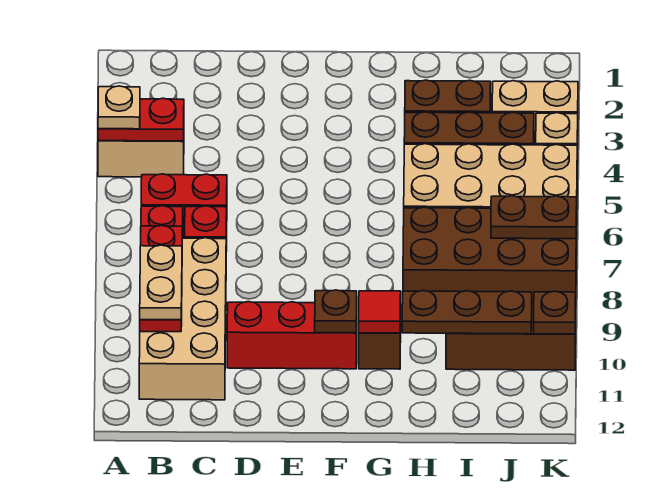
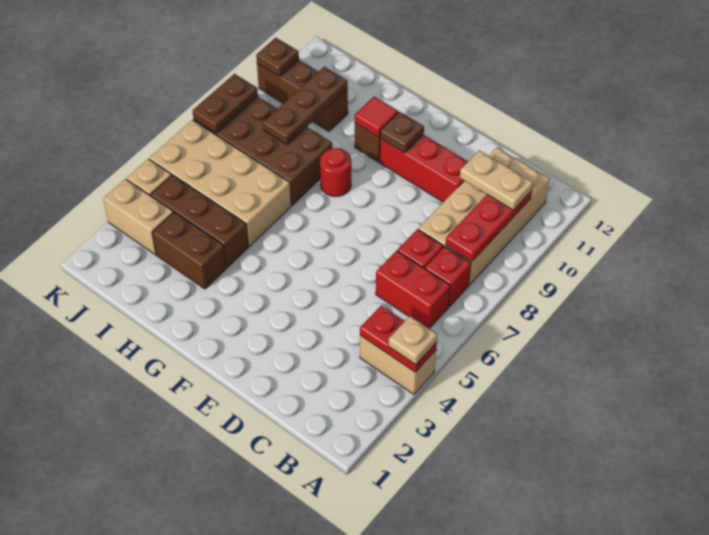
tan 1x2 plate [140,245,182,320] -> tan 1x2 plate turned to [460,150,533,210]
none -> red 1x1 round brick [320,148,351,197]
brown 1x3 plate [402,291,532,334] -> brown 1x3 plate turned to [263,67,348,145]
brown 1x2 plate [491,196,577,239] -> brown 1x2 plate turned to [193,74,258,133]

